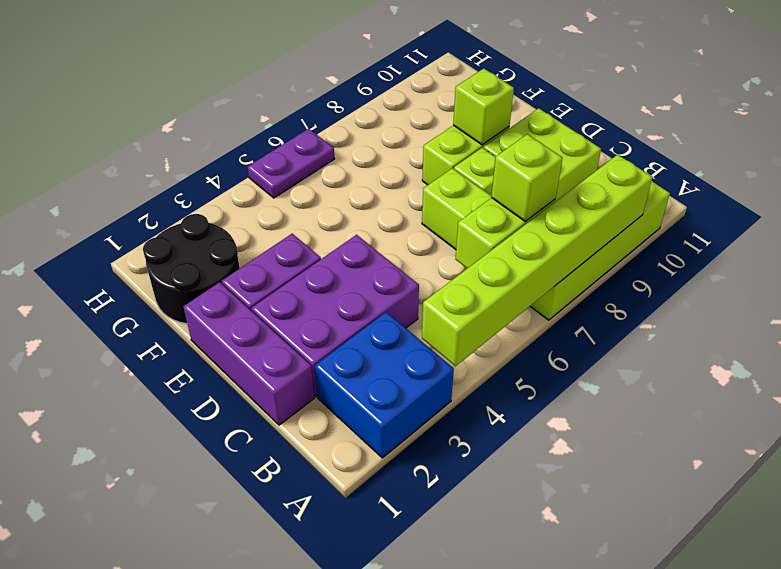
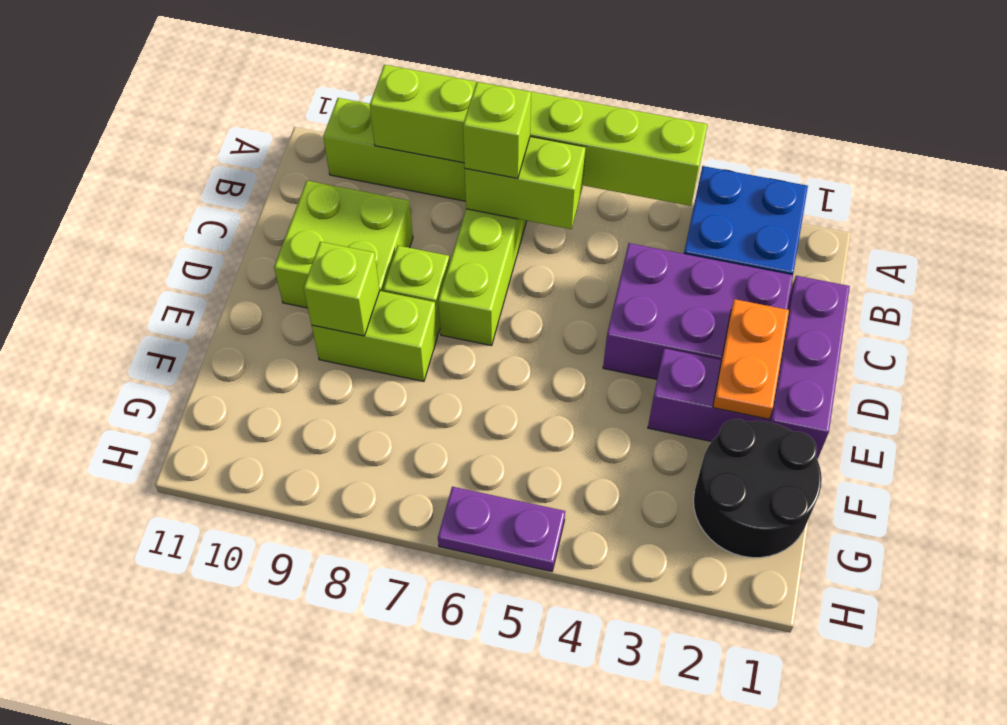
none -> orange 1x2 plate [713,299,789,419]

